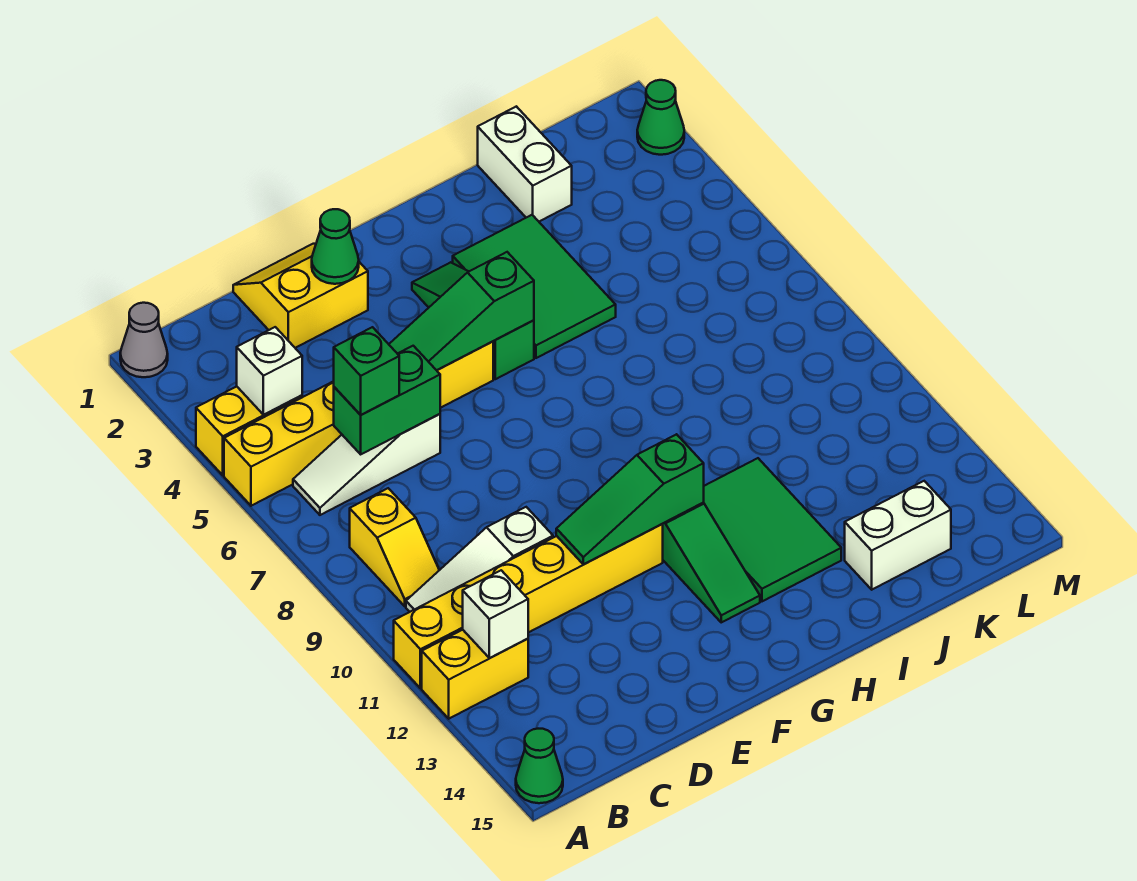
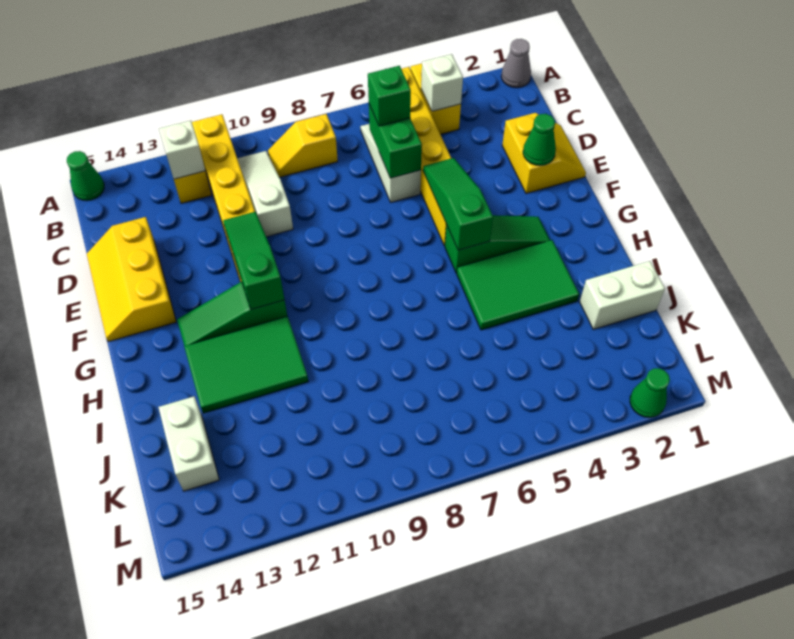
none -> yellow 2x3 slope [87,217,176,342]

